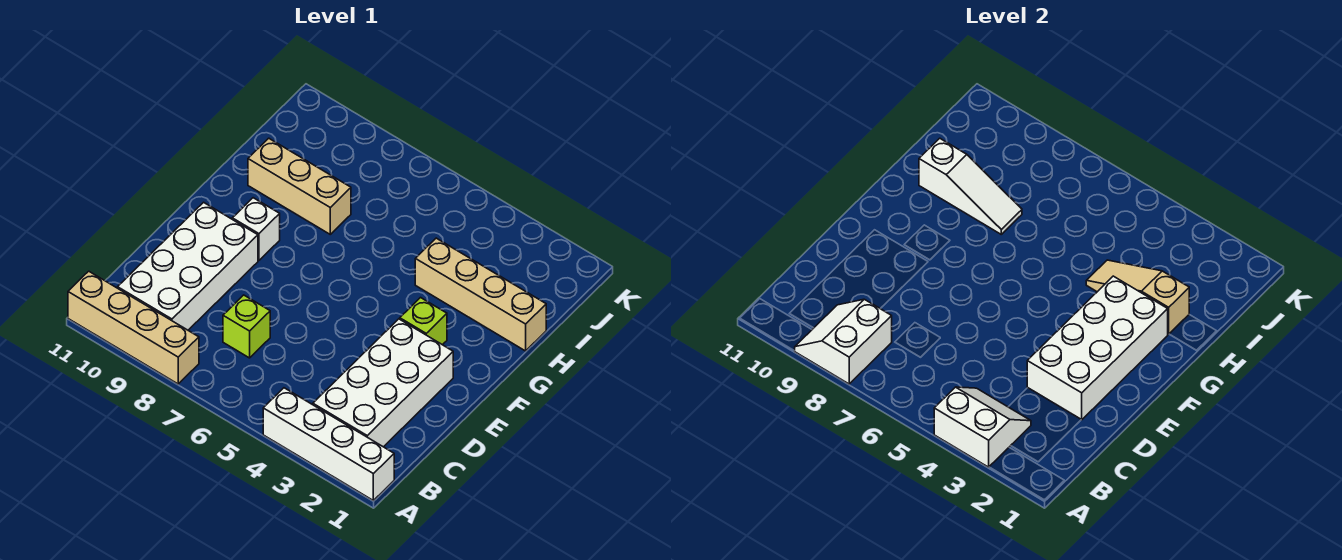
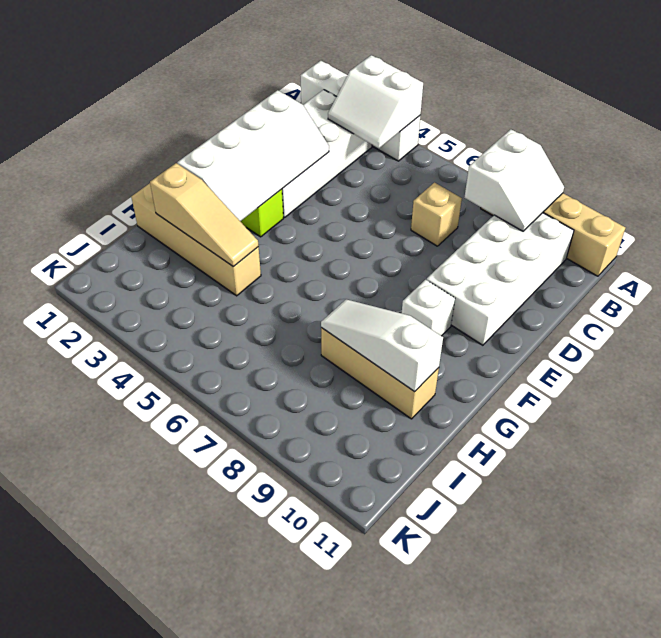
lime 1x1 brick [223,295,270,358] -> tan 1x1 brick [411,183,462,246]
white 2x4 brick [1027,276,1168,420] -> white 2x4 slope [177,90,329,221]

